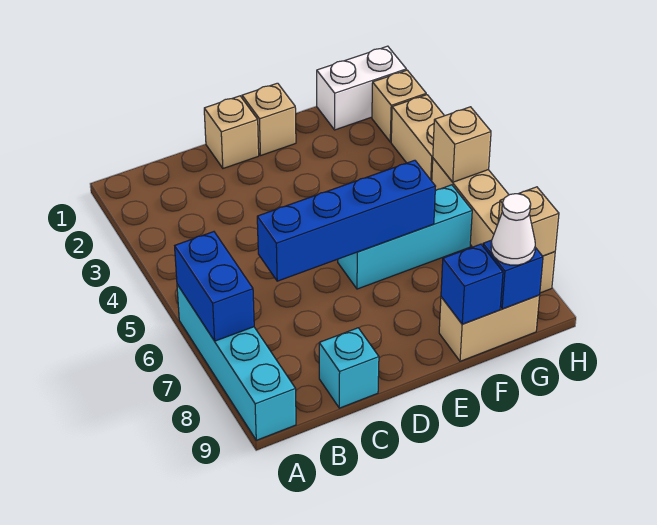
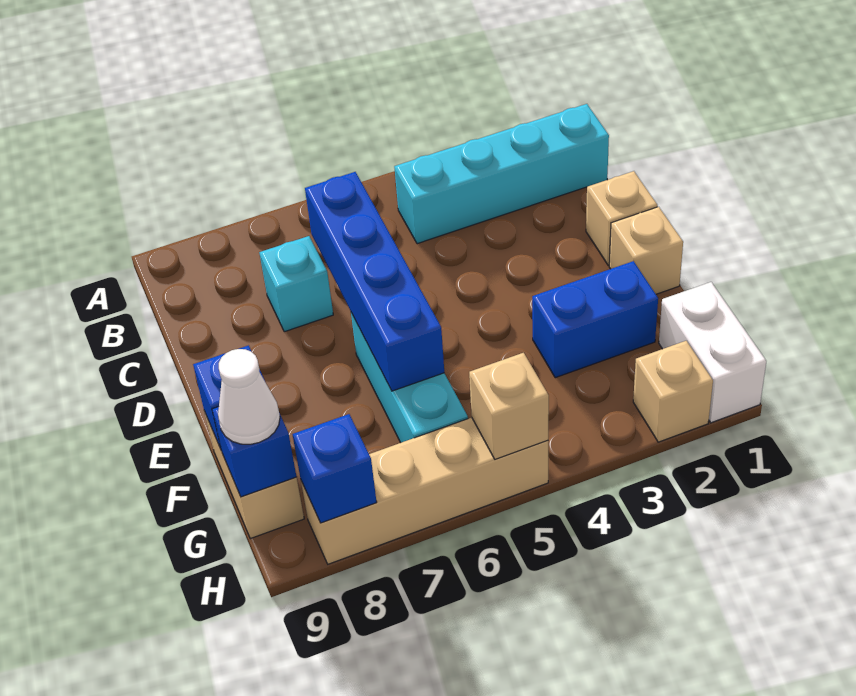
cyan 1x4 brick [177,284,296,440] -> cyan 1x4 brick moved to [394,104,609,244]
blue 1x2 brick [175,232,254,341] -> blue 1x2 brick moved to [532,261,658,378]
cyan 1x1 brick [319,328,379,408] -> cyan 1x1 brick moved to [259,236,333,332]
tan 1x2 brick [391,95,444,181] -> none
tan 1x1 brick [498,187,559,256] -> blue 1x1 brick [292,414,377,523]

